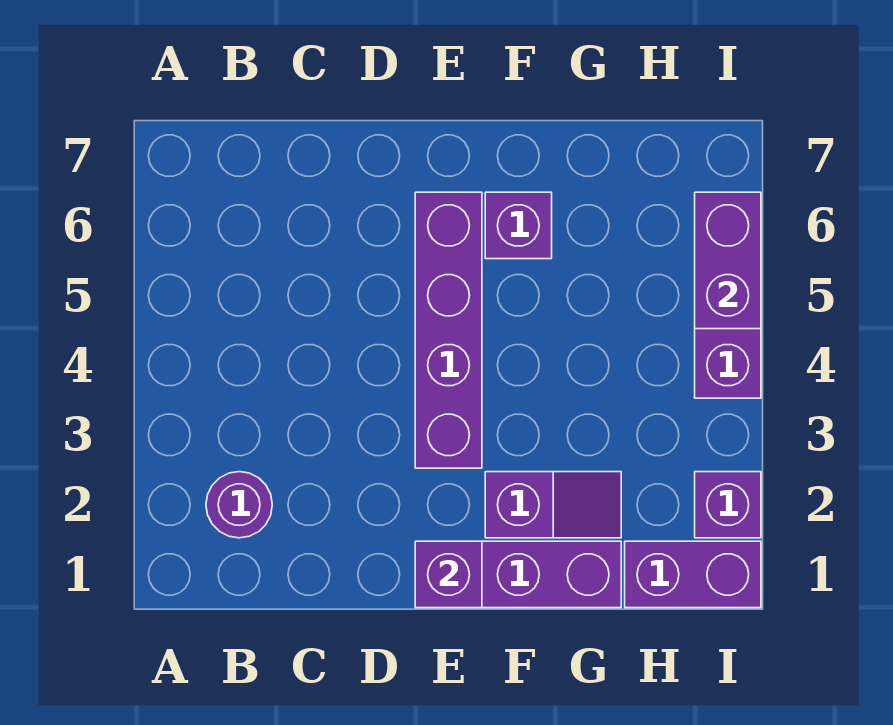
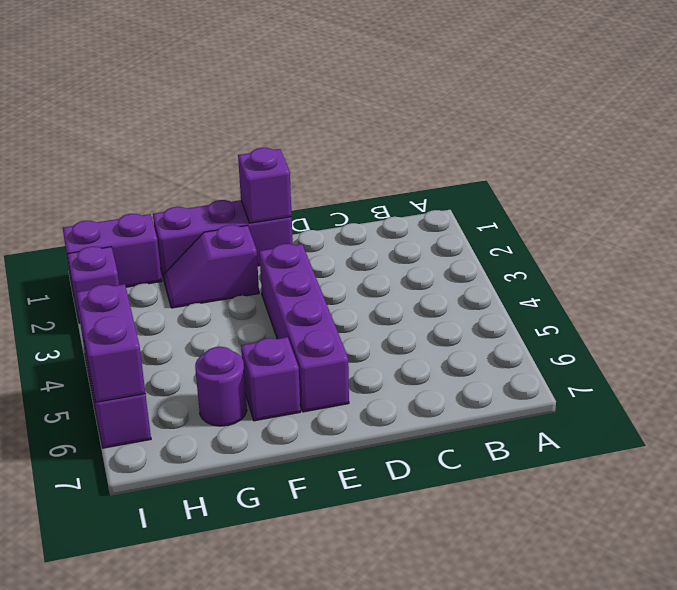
purple 1x1 round brick [206,472,272,538] -> purple 1x1 round brick moved to [195,347,247,426]

